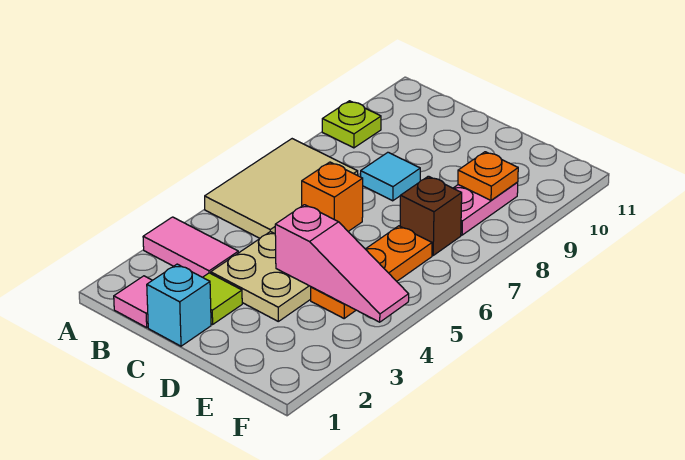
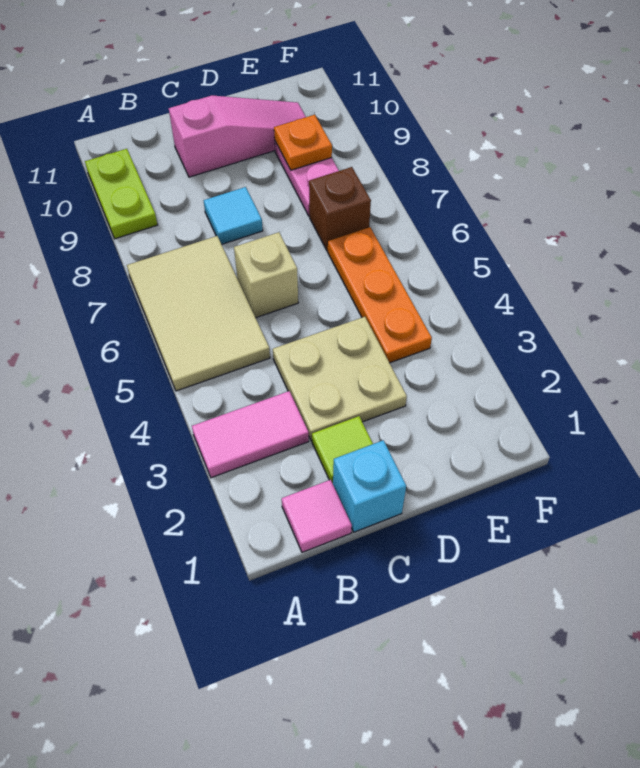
lime 1x1 plate [322,101,381,148] -> lime 1x2 plate [85,149,157,239]
orange 1x1 brick [302,162,363,231] -> tan 1x1 brick [234,232,298,318]
pink 1x3 slope [275,205,409,322] -> pink 1x3 slope moved to [169,95,306,177]

